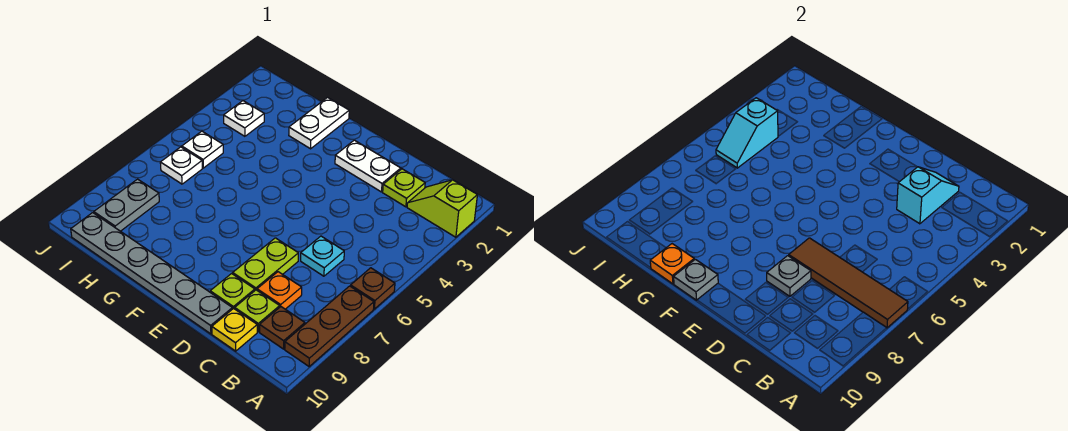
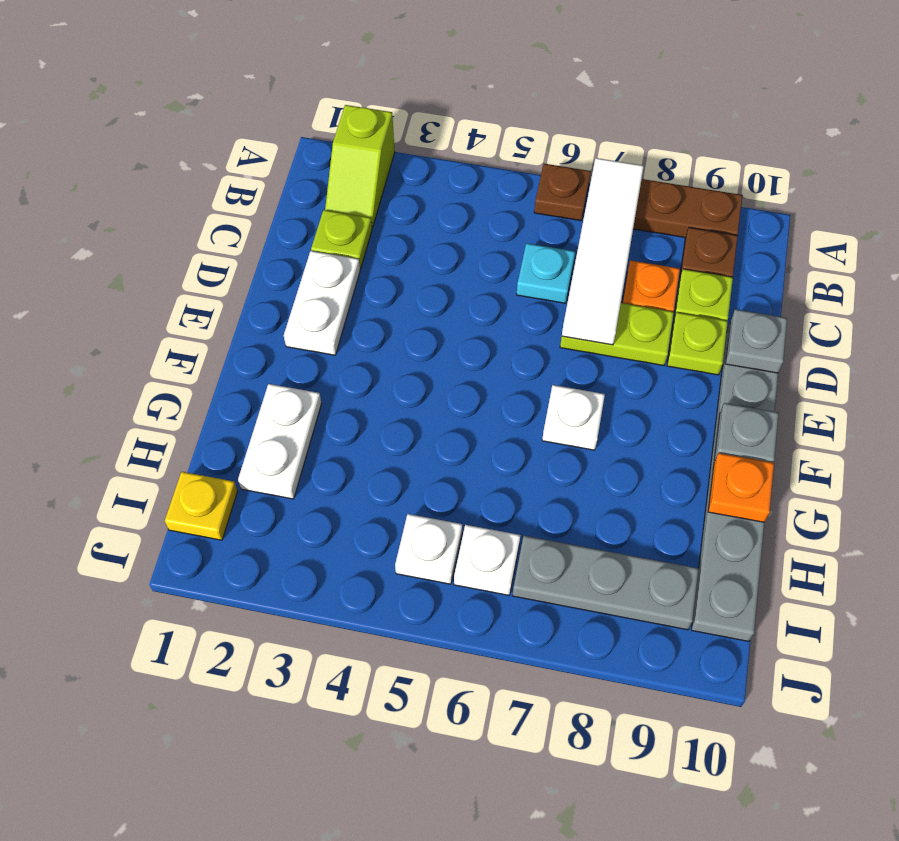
brown 1x4 tile [789,238,908,328] -> white 1x4 tile [562,158,644,345]
cyan 1x2 slope [897,167,959,224] -> none
yellow 1x1 plate [212,308,257,351] -> yellow 1x1 plate moved to [165,472,238,540]
grey 1x1 plate [767,256,811,296] -> grey 1x1 plate moved to [726,309,787,373]
white 1x2 plate [289,98,349,149] -> white 1x2 plate turned to [238,384,322,499]
white 1x1 plate [224,101,264,136] -> white 1x1 plate moved to [542,385,605,450]
cyan 1x2 slope [716,98,778,168] -> none
grey 1x2 plate [94,179,159,231] -> grey 1x3 plate [513,536,699,630]

